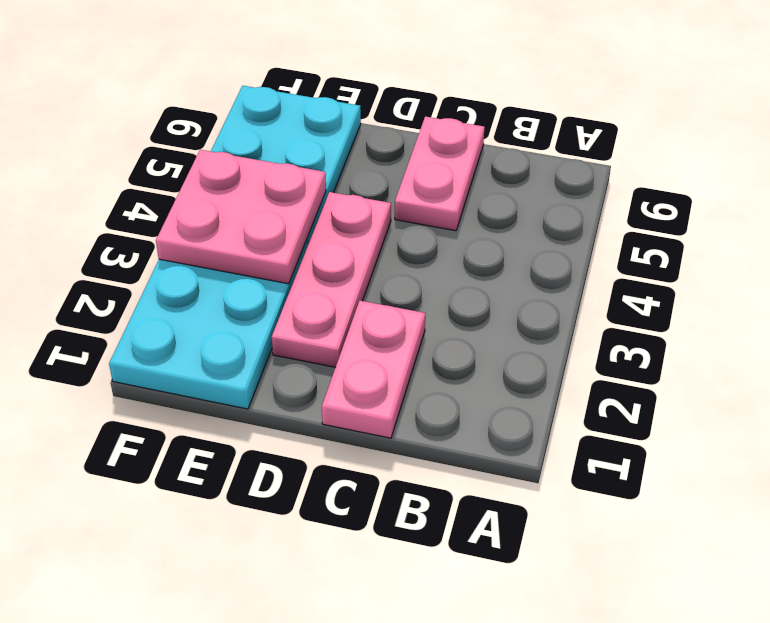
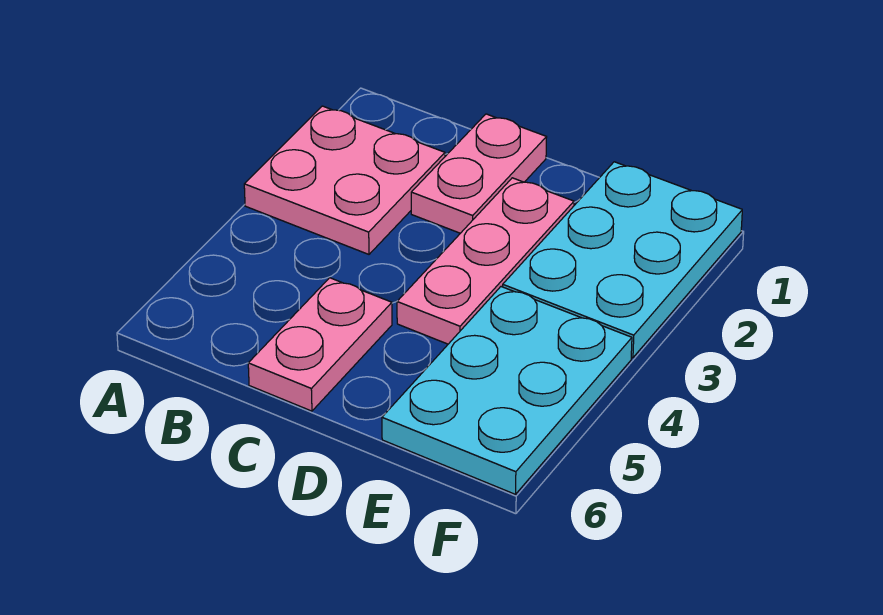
pink 2x2 plate [156,150,326,284] -> pink 2x2 plate moved to [244,106,445,254]

